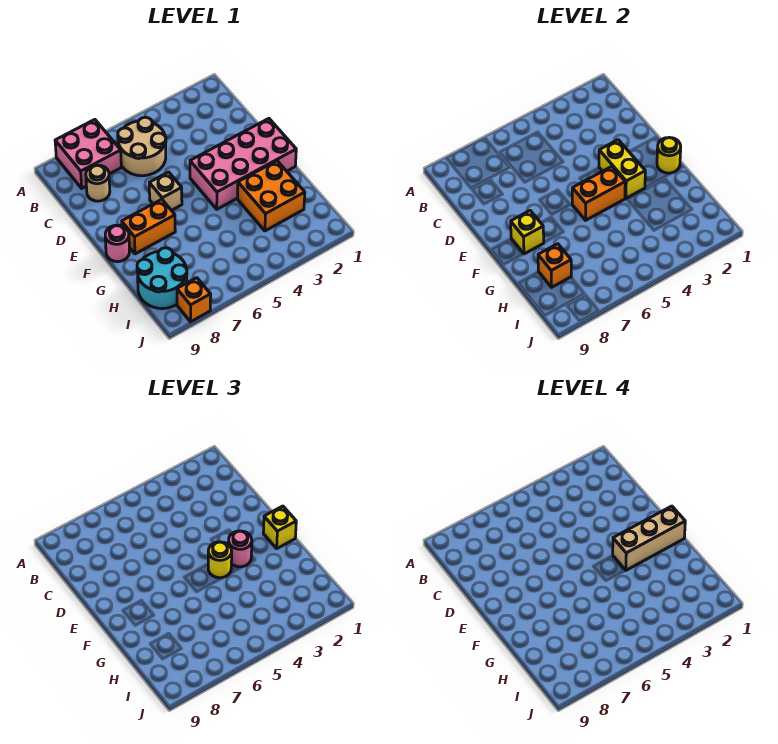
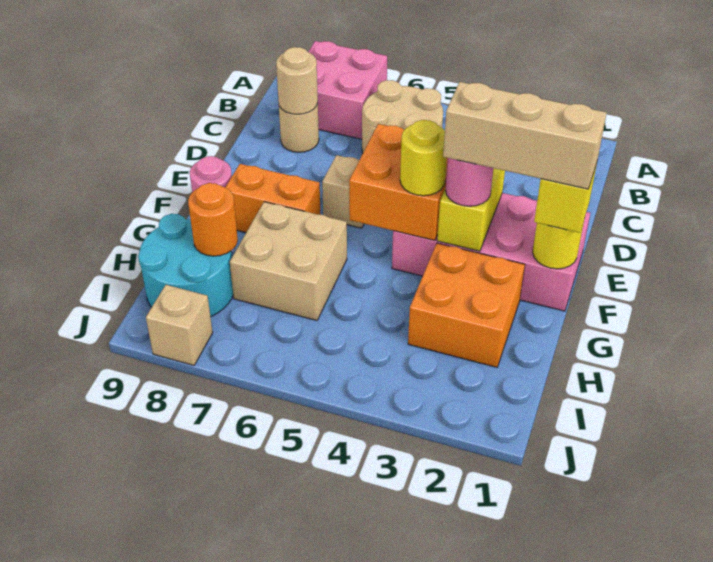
none -> tan 1x1 round brick [276,47,318,114]
orange 1x2 brick [572,167,625,220] -> orange 2x2 brick [349,124,448,240]
yellow 1x1 brick [511,211,544,254] -> none
none -> tan 2x2 brick [230,202,347,320]
orange 1x1 brick [538,244,571,287] -> orange 1x1 round brick [188,183,238,256]
orange 1x1 brick [177,278,211,322] -> tan 1x1 brick [146,285,213,365]

